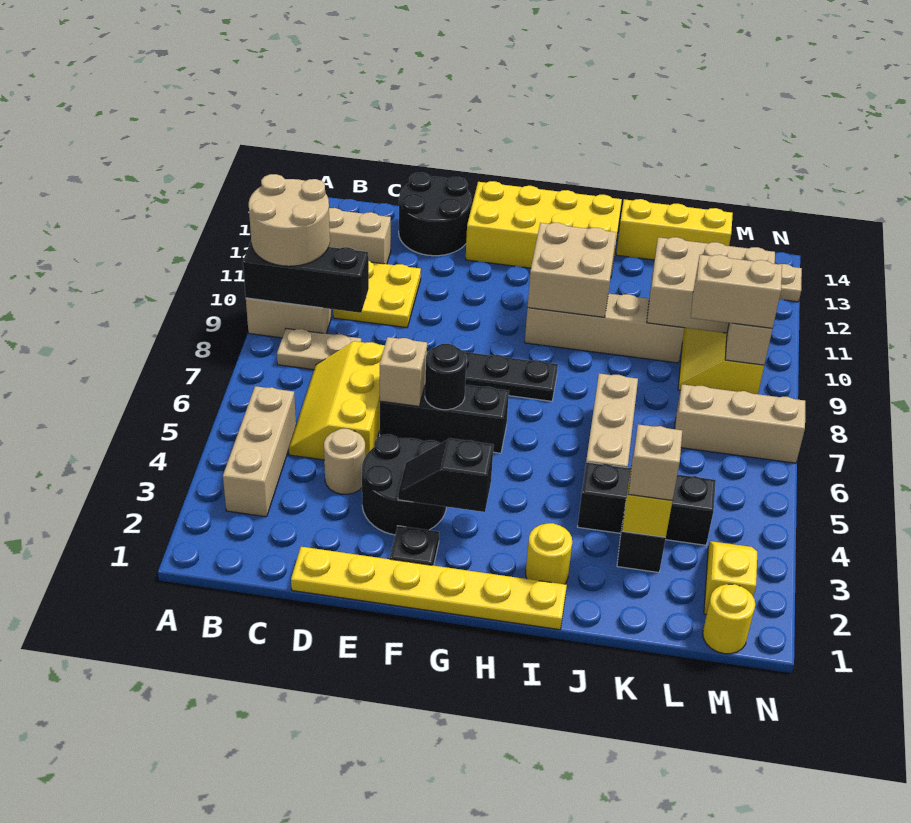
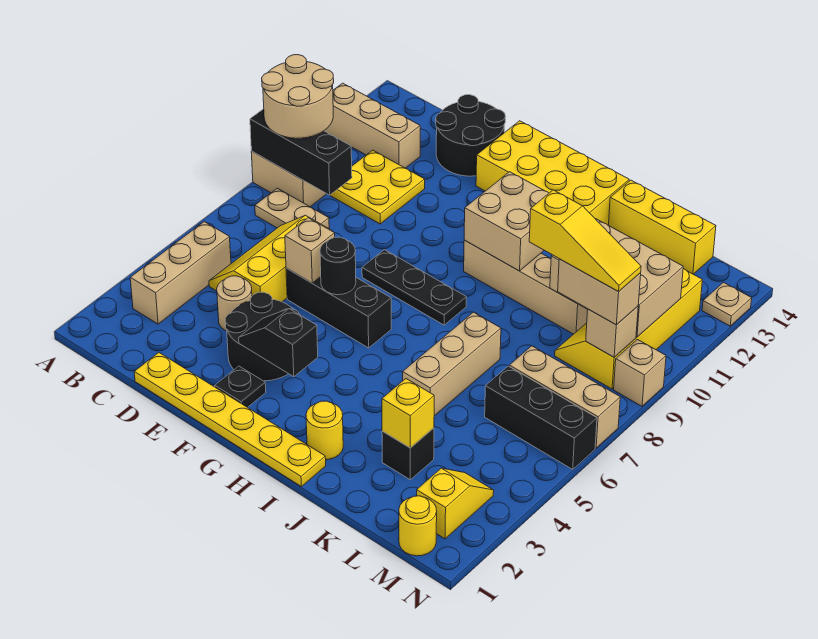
black 1x3 brick [578,462,716,545] -> black 1x3 brick moved to [485,366,597,469]
tan 1x1 brick [628,424,682,501] -> tan 1x1 brick moved to [614,340,666,406]
none -> yellow 1x3 slope [529,190,641,292]

